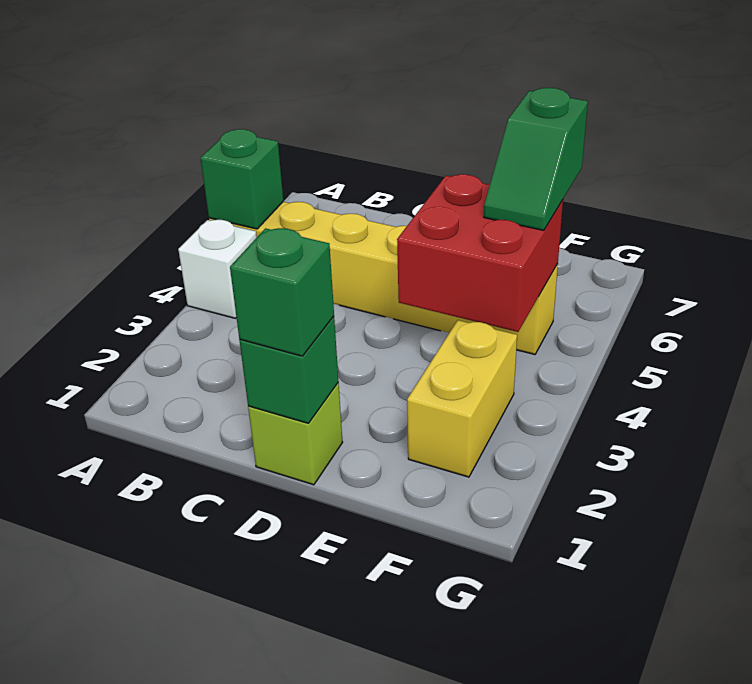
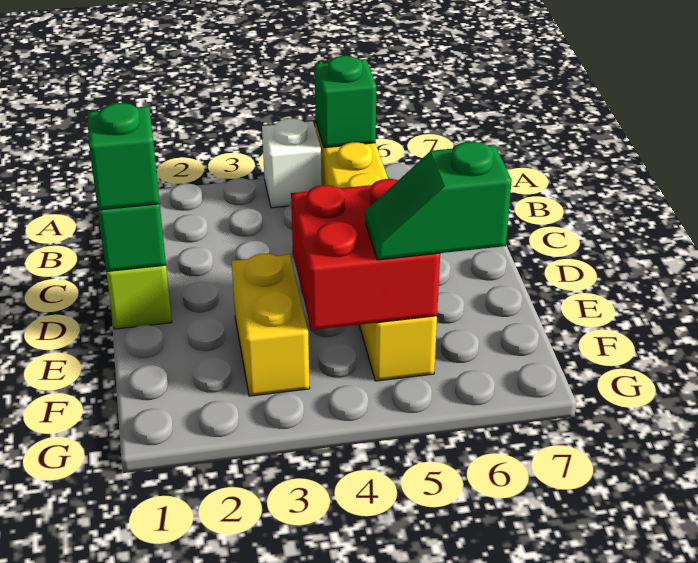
yellow 1x2 brick [407,320,517,477] -> yellow 1x2 brick turned to [232,254,310,396]

